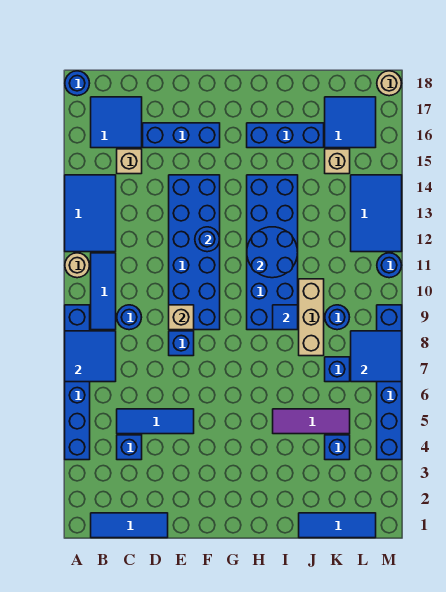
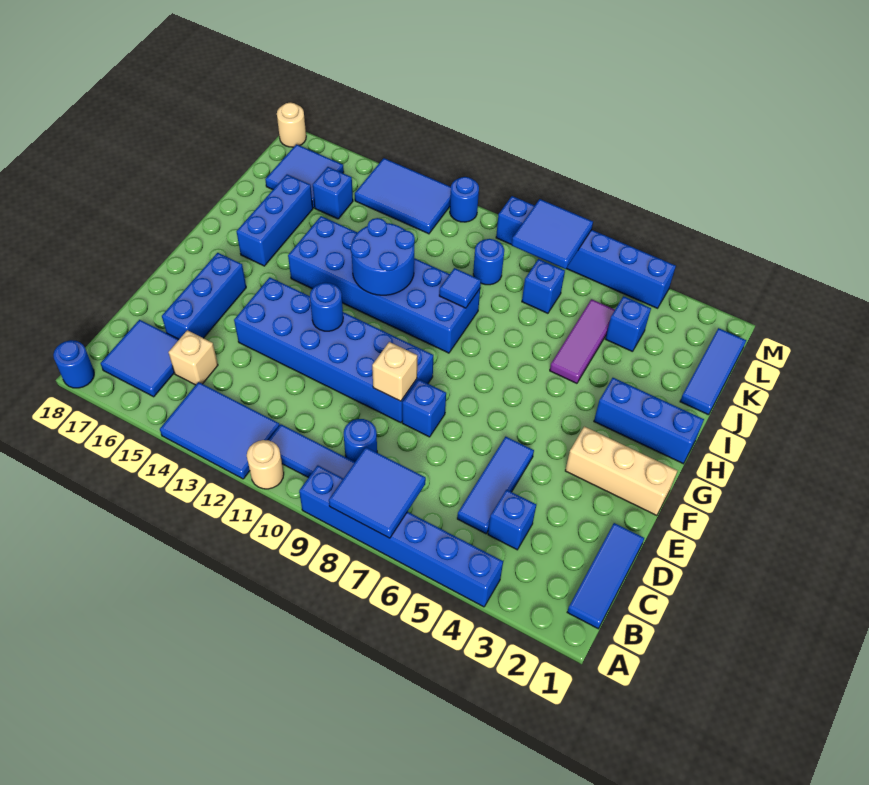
none -> blue 1x3 brick [594,378,704,464]
tan 1x3 brick [299,279,324,356] -> tan 1x3 brick moved to [565,426,677,516]
tan 1x1 brick [325,149,350,174] -> blue 1x1 brick [313,167,353,219]

